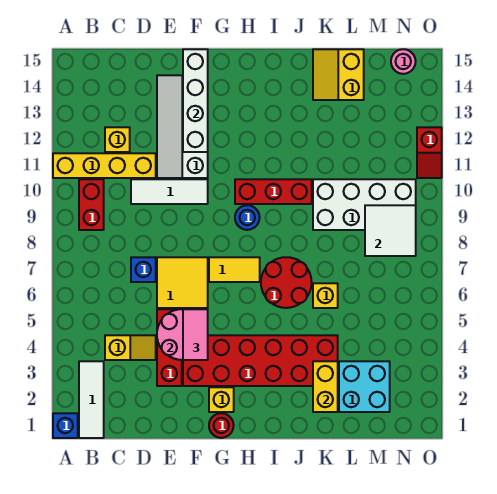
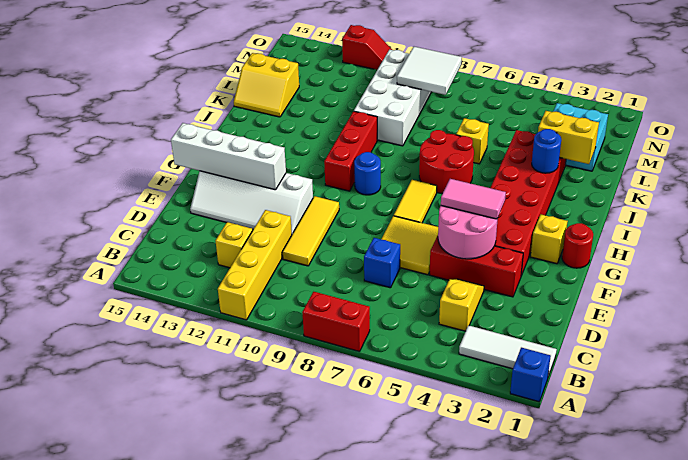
red 1x2 brick [79,179,104,230] -> red 1x2 brick moved to [302,292,370,352]
white 1x3 tile [131,179,208,204] -> yellow 1x3 tile [282,196,339,266]
none -> blue 1x1 round brick [532,129,561,173]
pink 1x1 round brick [391,49,416,74] -> none

